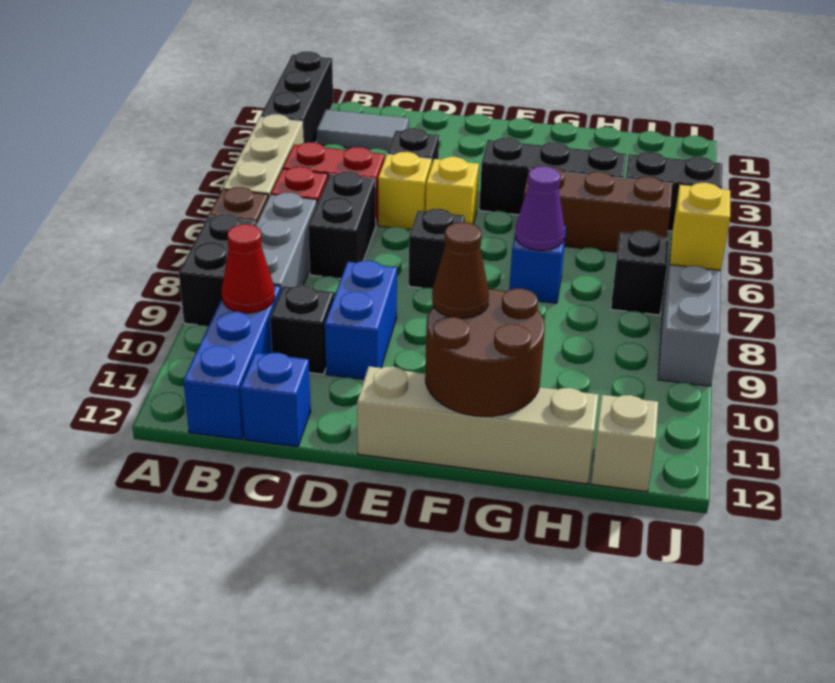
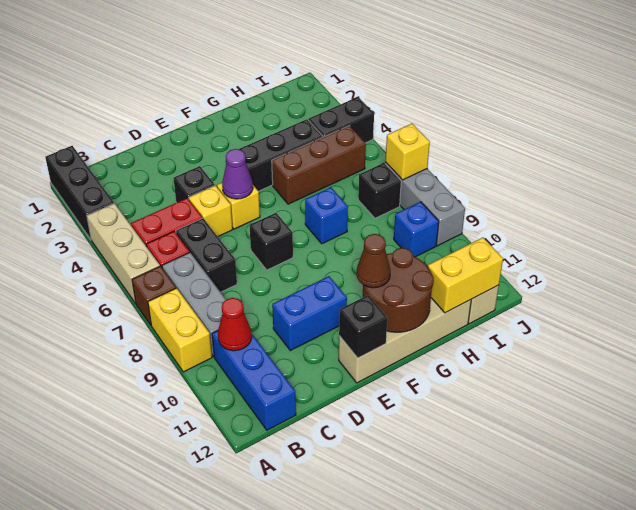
black 1x2 brick [179,214,256,326] -> yellow 1x2 brick [148,288,212,372]
grey 1x2 tile [316,110,409,152] -> none
black 1x1 brick [270,285,334,374] -> black 1x1 brick moved to [339,295,387,358]
blue 1x1 brick [241,353,311,447] -> blue 1x1 brick moved to [394,202,439,257]
blue 1x2 brick [325,260,397,379] -> blue 1x2 brick turned to [272,276,347,351]
purple 1x1 cone [515,166,565,250] -> purple 1x1 cone moved to [222,149,253,199]
none -> yellow 1x2 brick [428,238,503,313]

